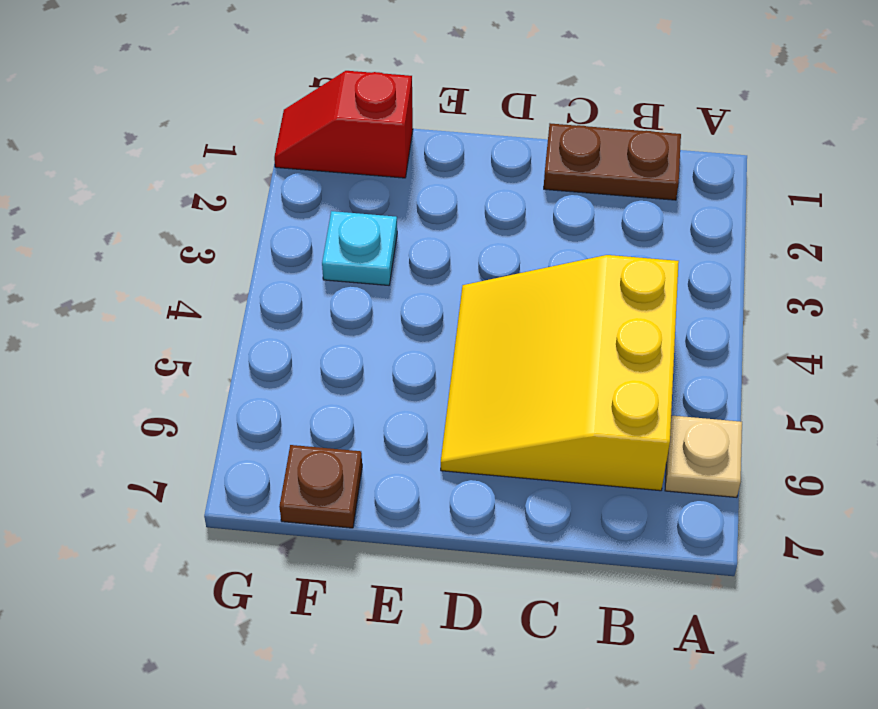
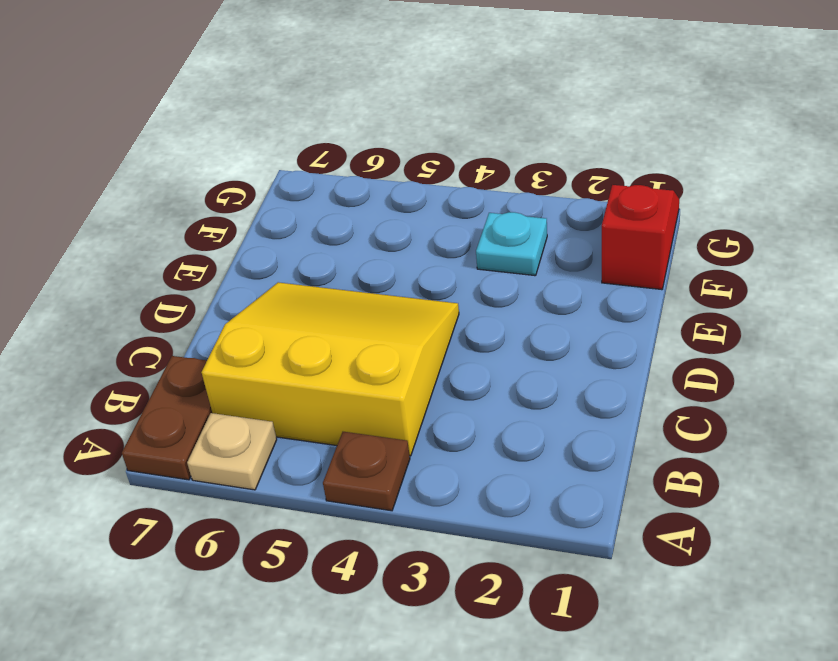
brown 1x2 plate [544,123,681,200] -> brown 1x2 plate moved to [122,356,212,480]
brown 1x1 plate [279,445,362,528] -> brown 1x1 plate moved to [323,432,410,511]

